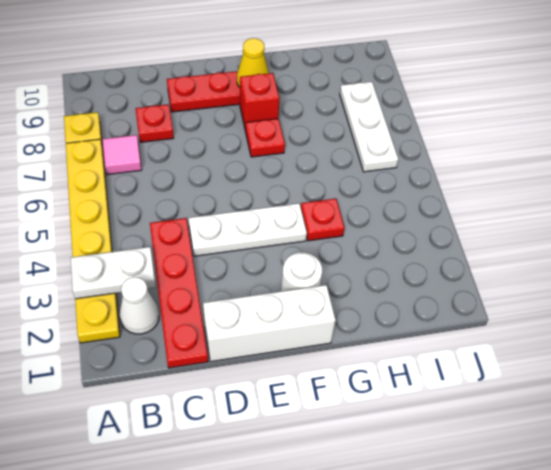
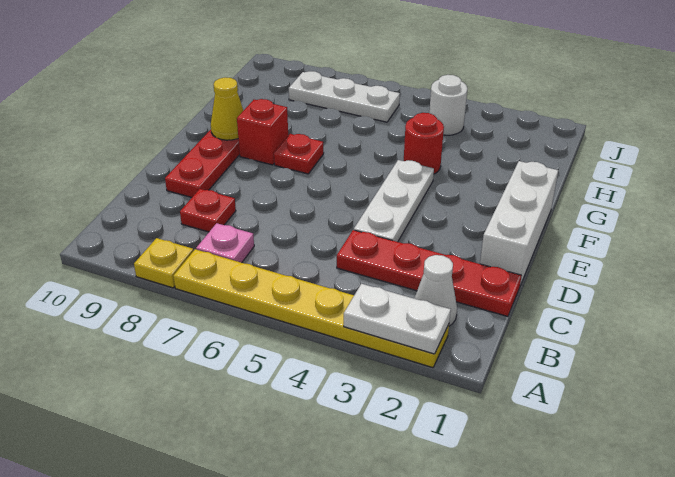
white 1x2 plate [71,247,156,299] -> white 1x2 plate turned to [344,284,451,354]
pink 1x1 tile [102,135,142,175] -> pink 1x1 plate [196,223,254,263]
white 1x1 round brick [281,253,322,292] -> white 1x1 round brick moved to [429,75,468,135]
red 1x1 plate [301,199,345,241] -> red 1x1 round brick [404,113,444,174]

